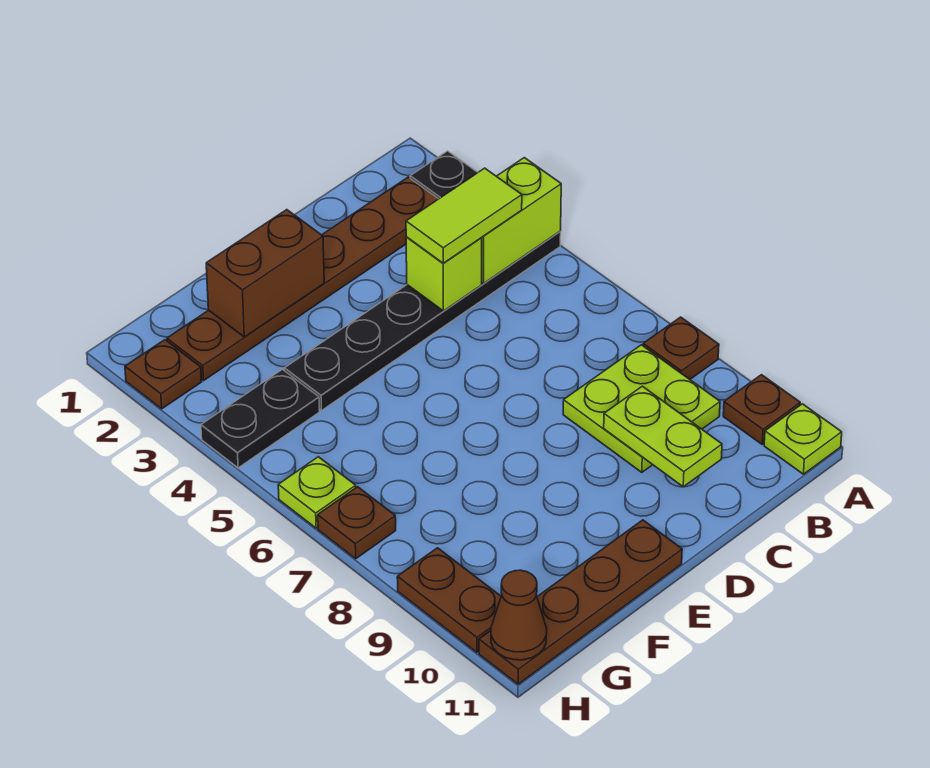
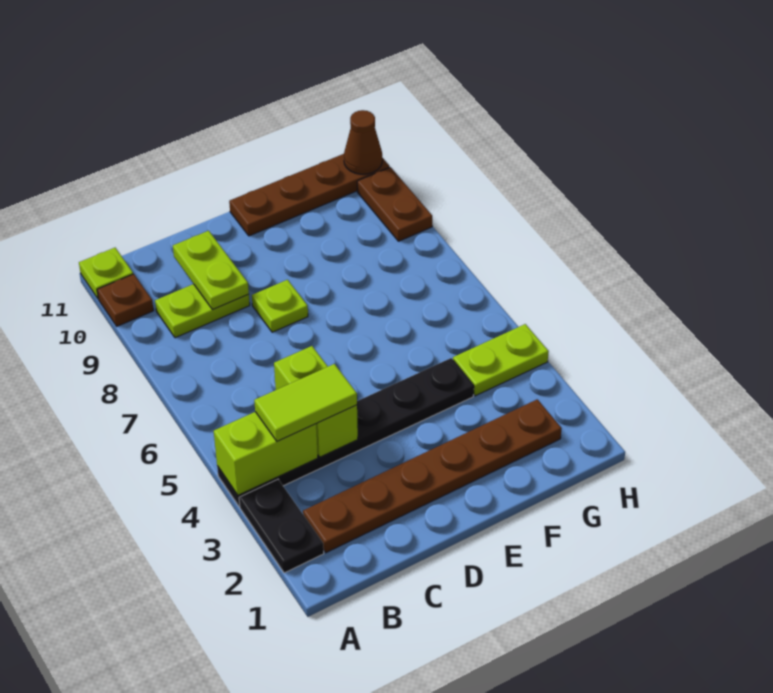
brown 1x1 plate [643,317,719,379] -> none
lime 2x2 plate [563,345,720,472] -> lime 1x2 plate [155,284,250,338]
lime 1x1 brick [406,237,482,311] -> lime 1x2 brick [274,346,358,457]
brown 1x2 brick [206,210,324,337] -> none
black 1x2 plate [201,369,320,468] -> lime 1x2 plate [453,324,549,396]
brown 1x1 plate [125,340,202,409] -> none
lime 1x1 plate [278,457,356,528] -> lime 1x1 plate moved to [252,280,308,332]
brown 1x1 plate [318,487,396,559] -> none

